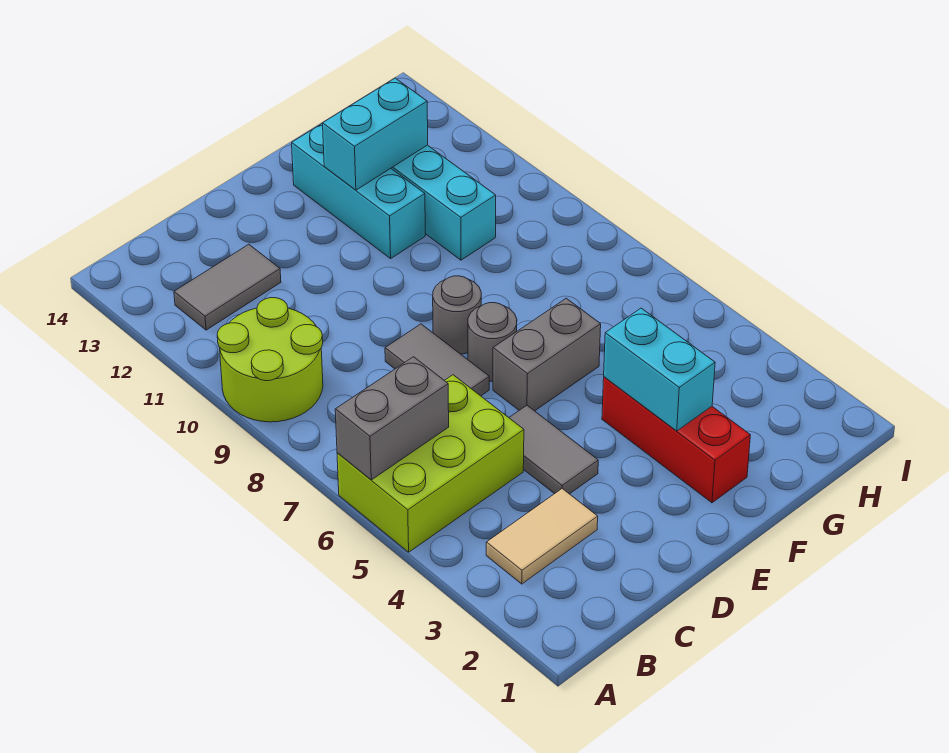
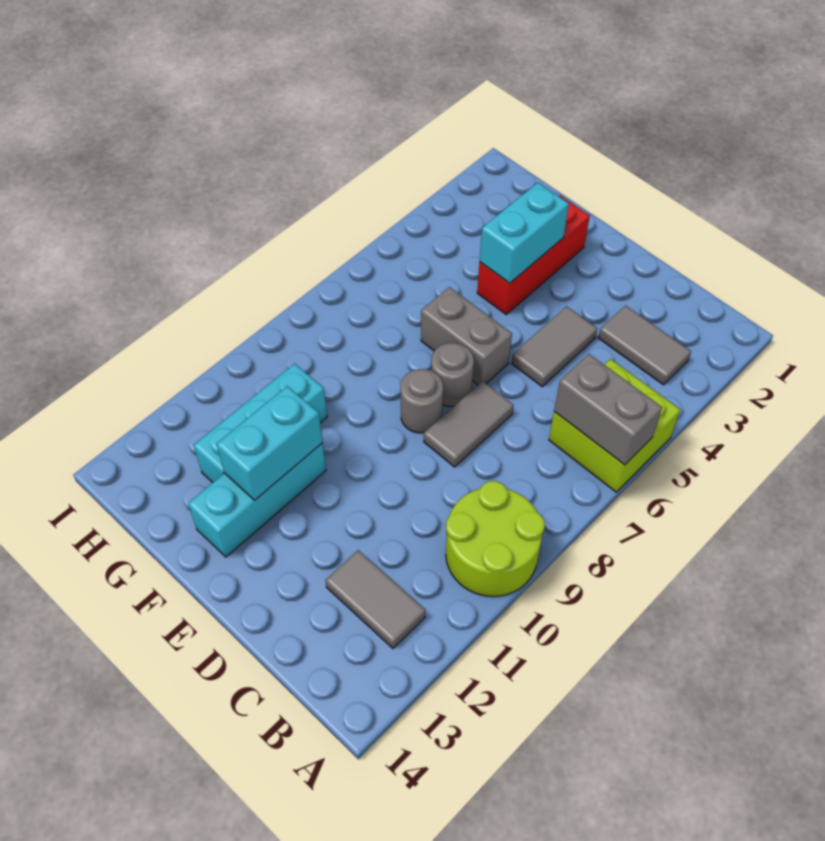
lime 2x3 brick [337,375,524,552] -> lime 2x2 brick [549,359,680,492]
tan 1x2 tile [486,489,598,584] -> grey 1x2 tile [598,306,691,385]
cyan 1x2 brick [323,78,428,190] -> cyan 1x2 brick turned to [217,386,323,500]

